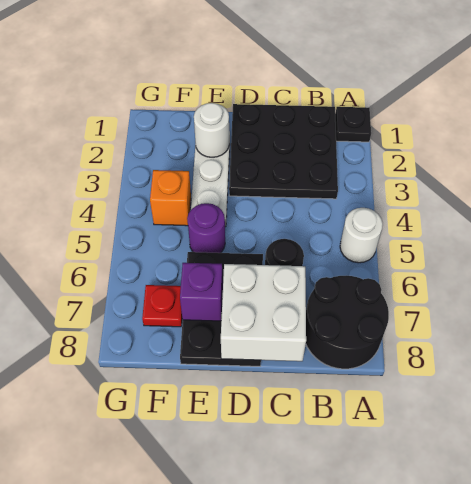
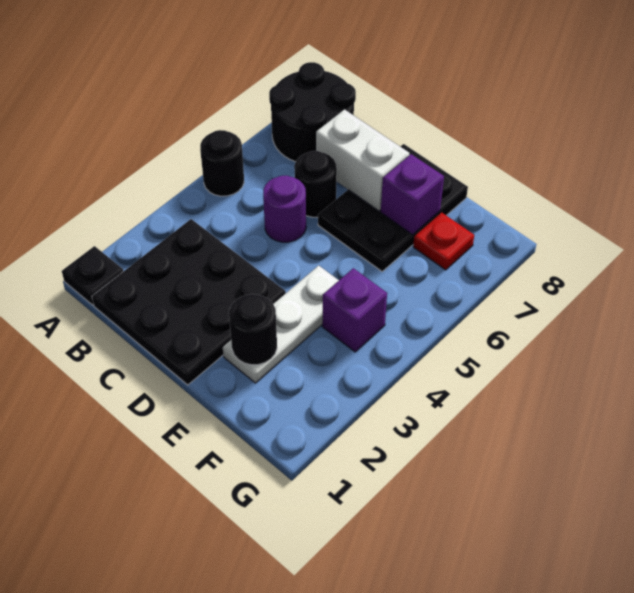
white 1x1 round brick [340,208,383,263] -> black 1x1 round brick [200,130,244,196]
white 2x2 brick [221,264,306,361] -> white 1x2 brick [316,110,409,211]
white 1x1 round brick [194,103,229,157] -> black 1x1 round brick [229,294,277,365]
purple 1x1 round brick [187,203,225,253] -> purple 1x1 round brick moved to [263,176,306,242]
orange 1x1 brick [150,170,191,226] -> purple 1x1 brick [322,268,387,352]

